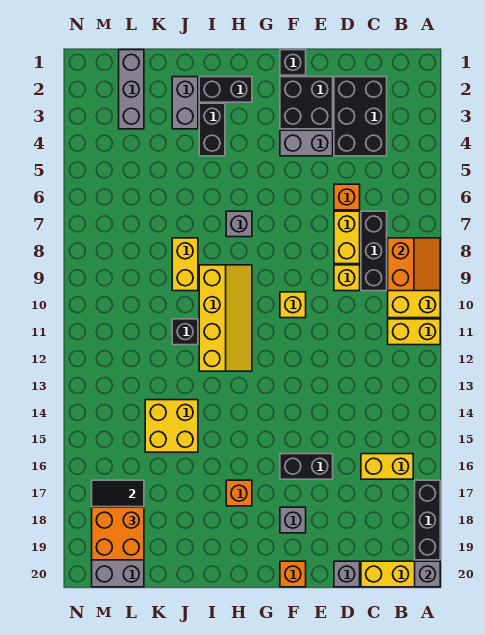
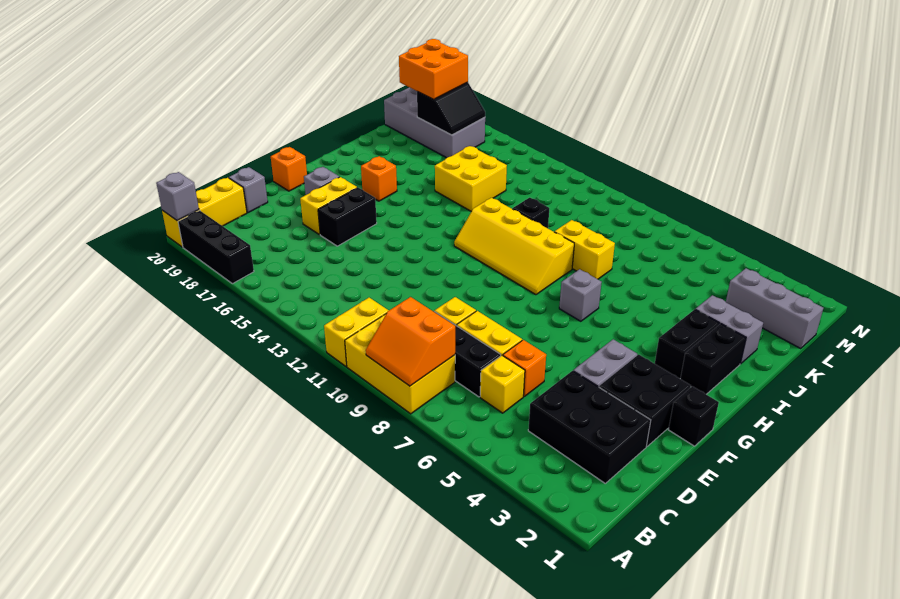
yellow 1x2 brick [361,454,413,479] -> yellow 1x2 brick moved to [300,177,357,235]
yellow 1x1 brick [280,292,306,318] -> yellow 1x1 brick moved to [480,356,525,413]
black 1x2 brick [199,103,225,156] -> black 1x2 brick turned to [655,309,719,379]

